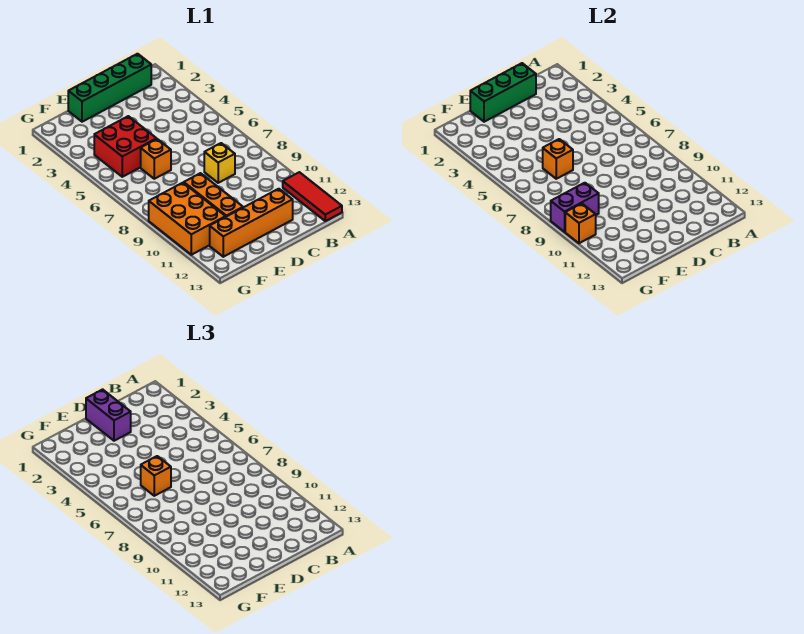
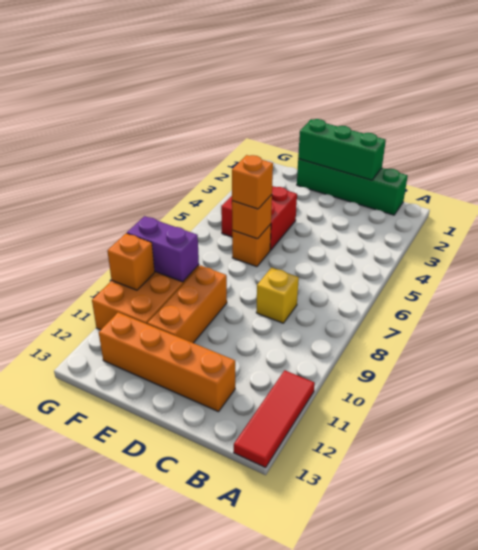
purple 1x2 brick [86,389,131,441] -> none

